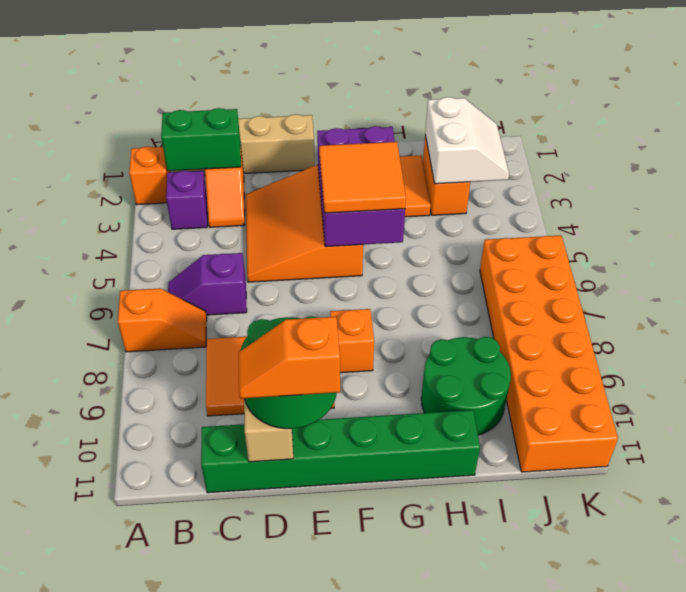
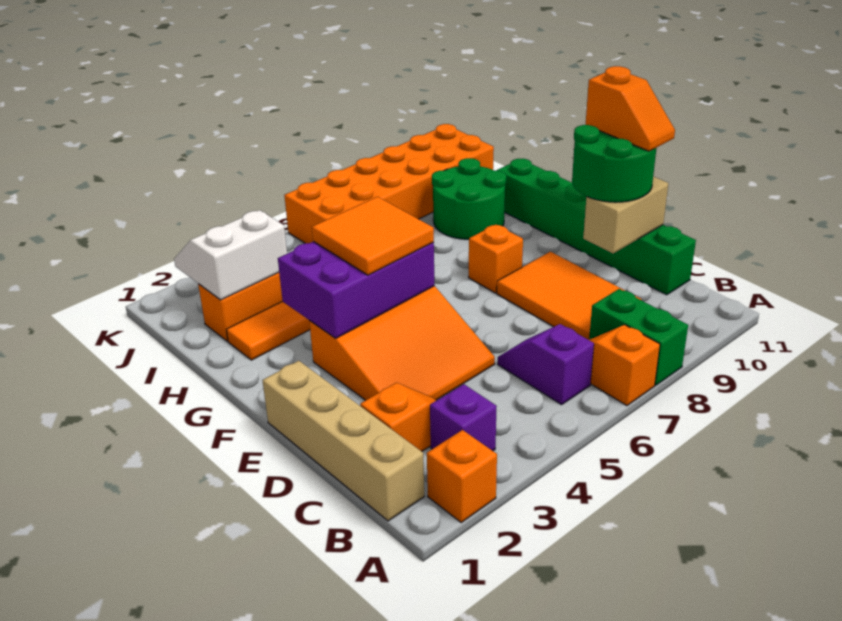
green 1x2 brick [161,108,241,171] -> green 1x2 brick moved to [589,289,688,385]
purple 1x2 slope [168,253,247,315] -> purple 1x2 slope turned to [498,324,594,405]

